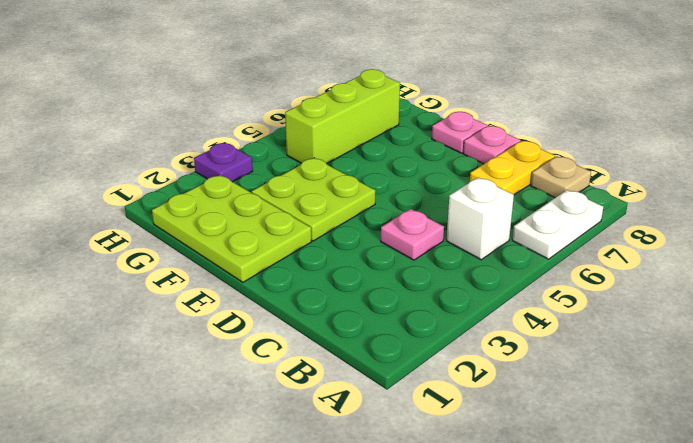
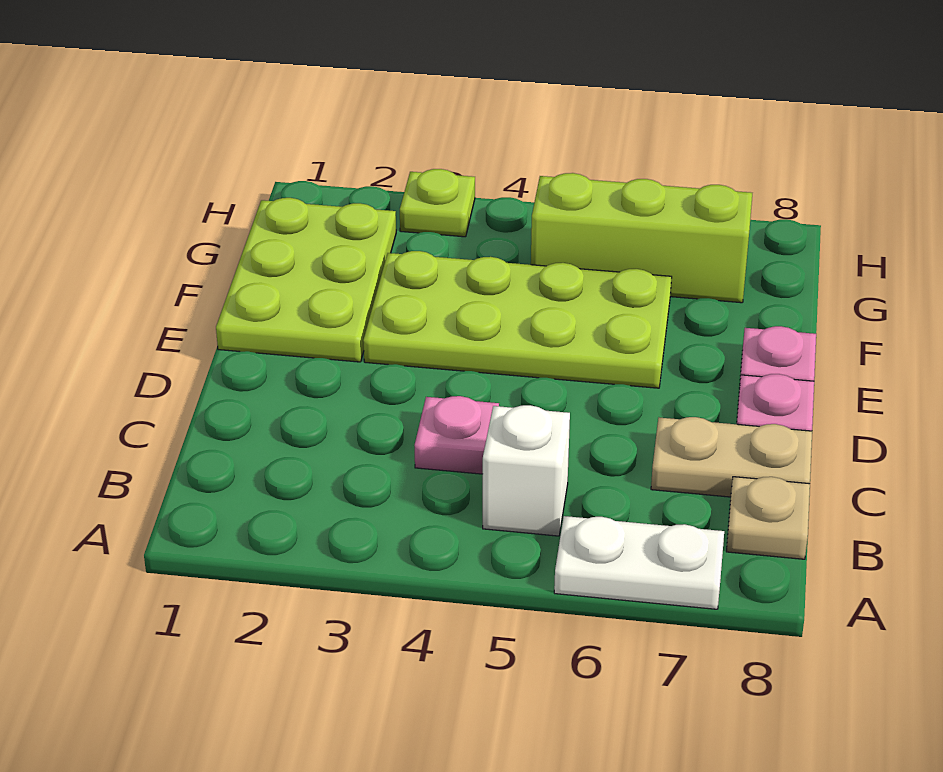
yellow 1x2 plate [470,141,555,195] -> tan 1x2 plate [651,417,812,497]
lime 2x2 plate [251,158,375,241] -> lime 2x4 plate [363,251,672,388]
purple 1x1 plate [194,143,253,182] -> lime 1x1 plate [400,169,475,237]

